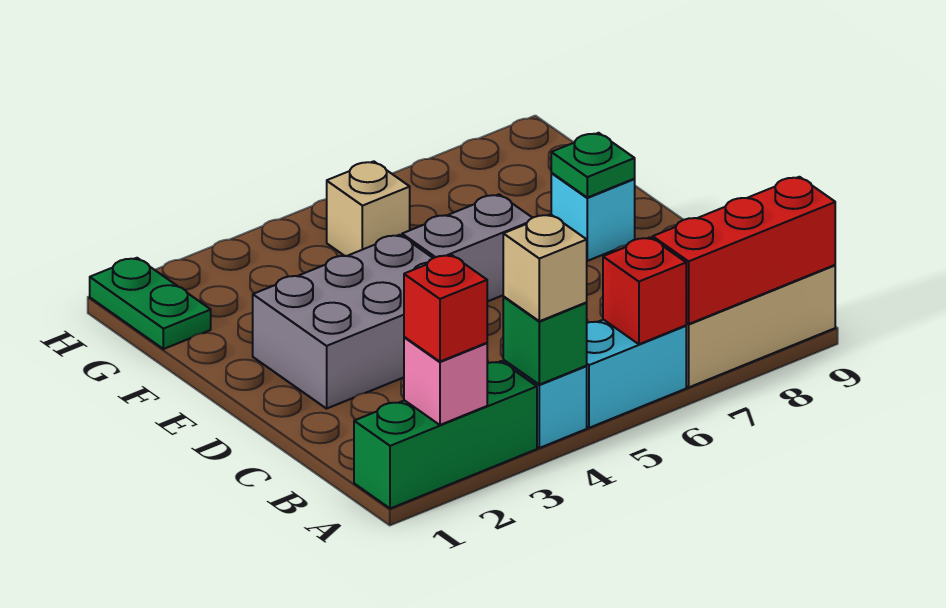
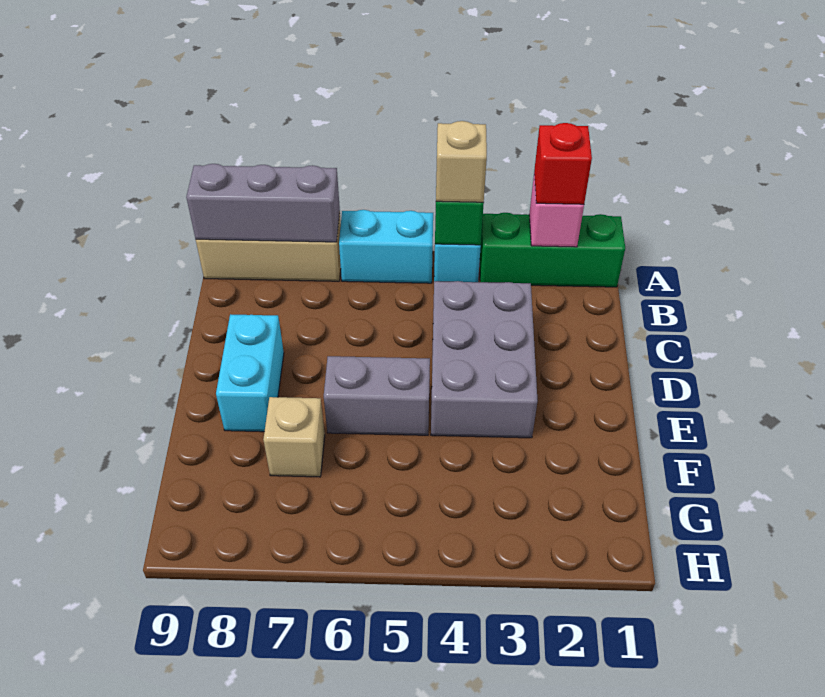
red 1x1 brick [603,237,686,344] -> none
red 1x3 brick [653,177,835,324] -> grey 1x3 brick [186,164,340,242]
grey 2x3 brick [253,235,433,409] -> grey 2x3 brick turned to [431,281,538,438]
cyan 1x1 brick [551,173,635,261] -> cyan 1x2 brick [216,314,284,432]
green 1x1 plate [551,133,635,198] -> none
green 1x2 plate [90,258,211,349] -> none
tan 1x1 brick [327,161,410,256] -> tan 1x1 brick moved to [263,397,325,477]

